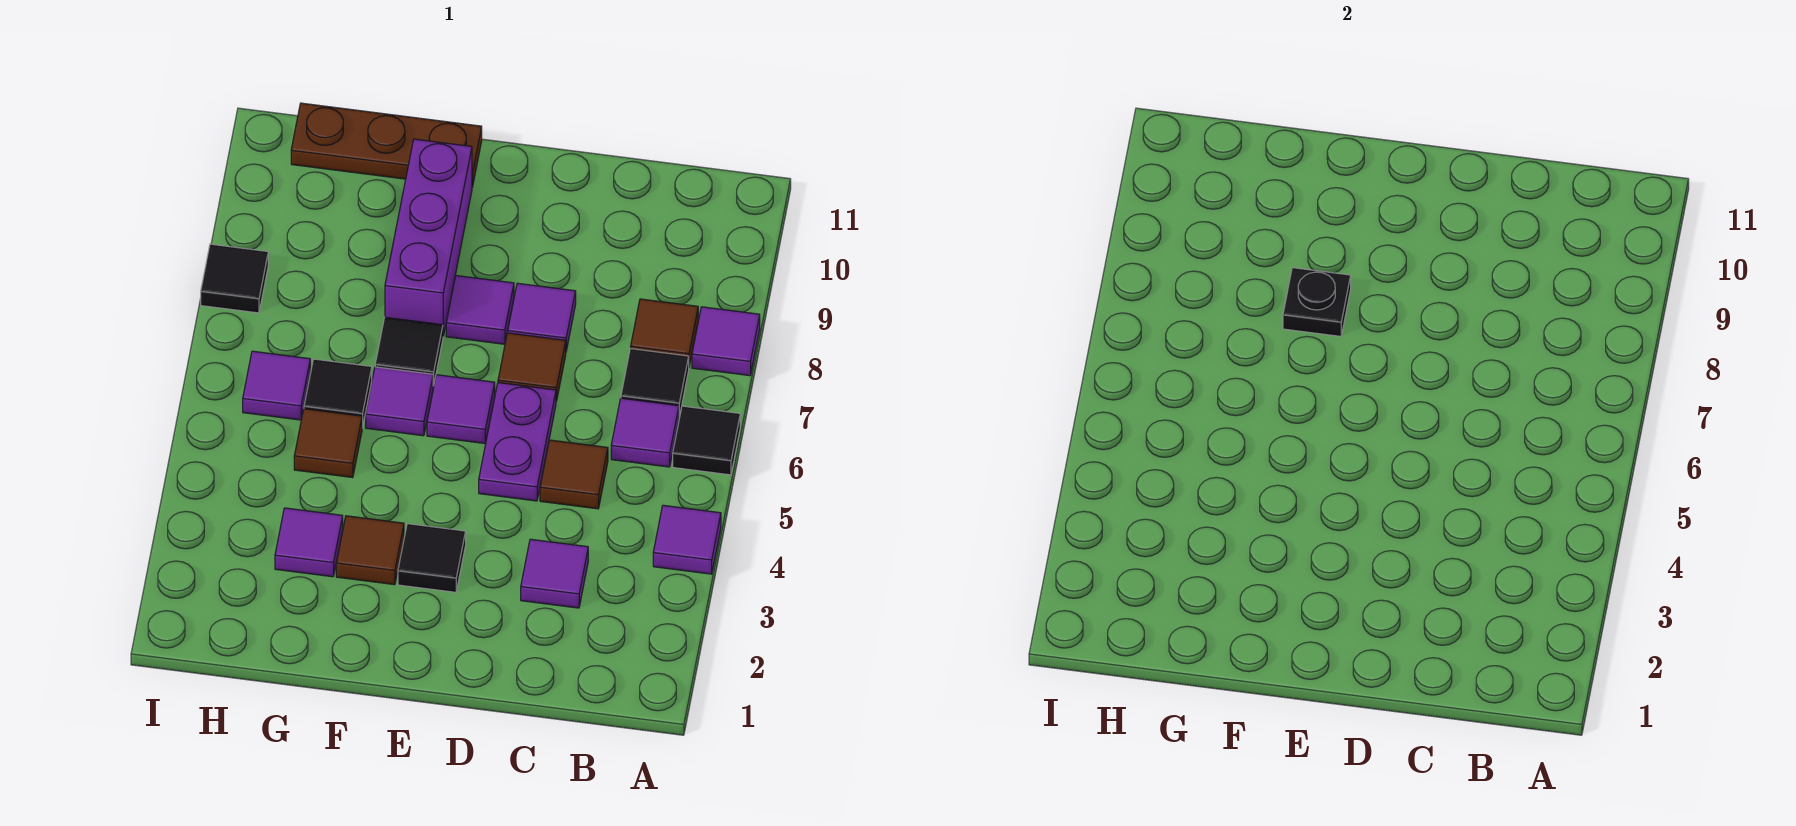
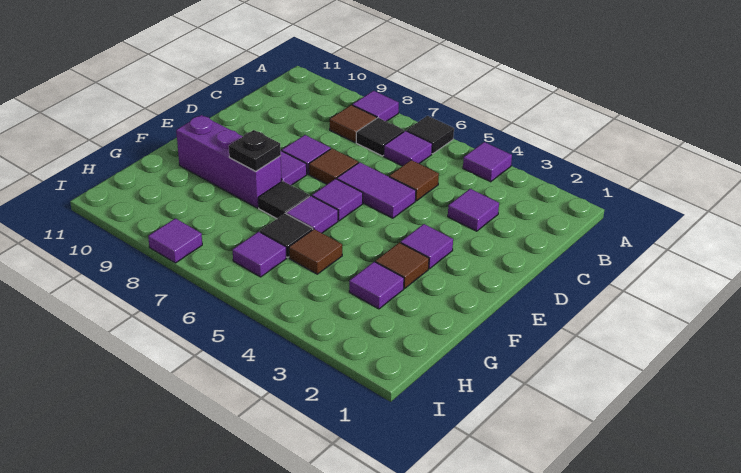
purple 1x2 plate [479,383,556,501] -> purple 1x2 tile [337,162,416,218]
black 1x1 tile [398,524,466,592] -> purple 1x1 tile [401,224,453,269]
brown 1x3 plate [291,103,482,187] -> none
black 1x1 tile [201,244,268,313] -> purple 1x1 tile [148,218,202,263]

